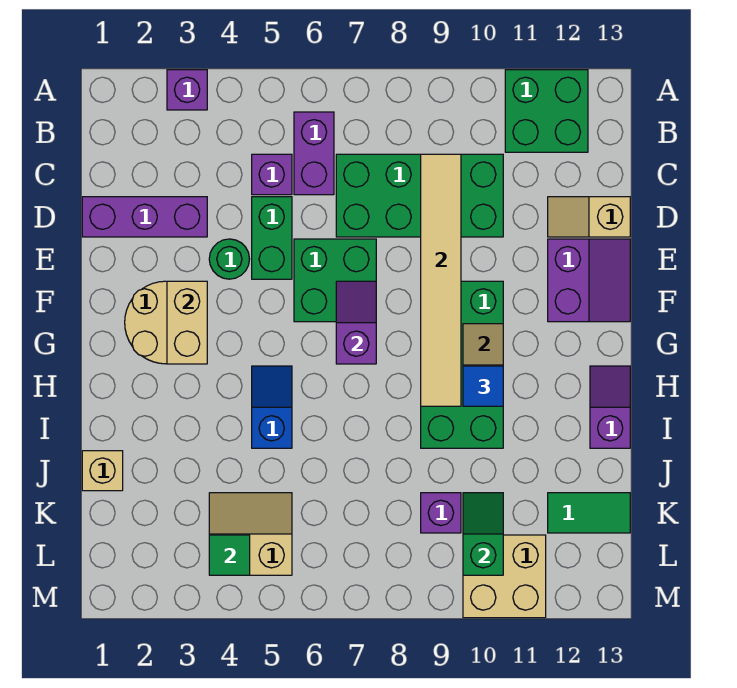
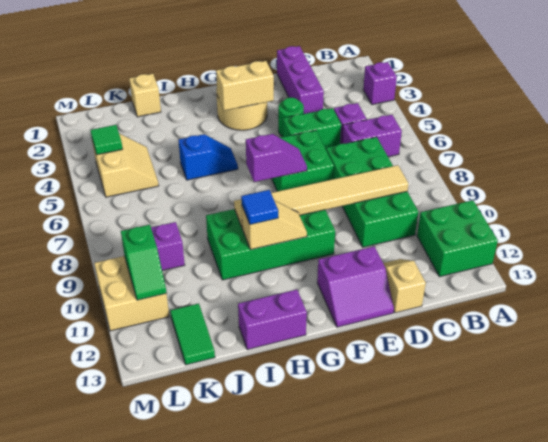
purple 1x2 slope [590,366,630,448] -> purple 1x2 brick [238,290,307,350]
green 1x2 slope [463,493,503,575] -> green 1x2 slope turned to [121,225,166,300]

